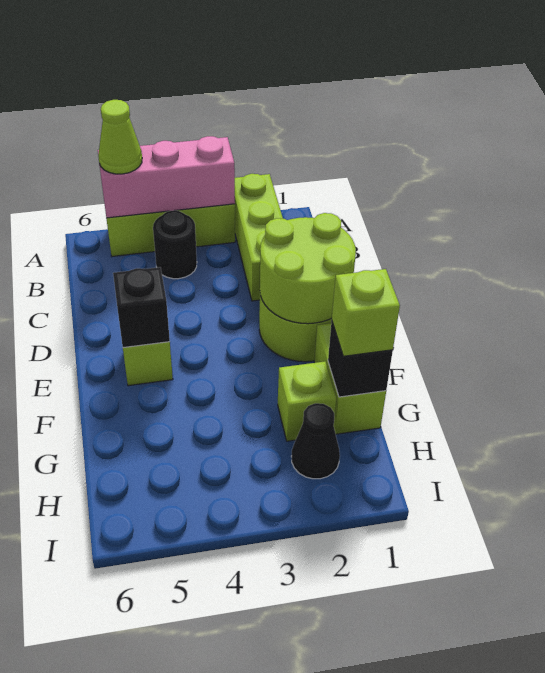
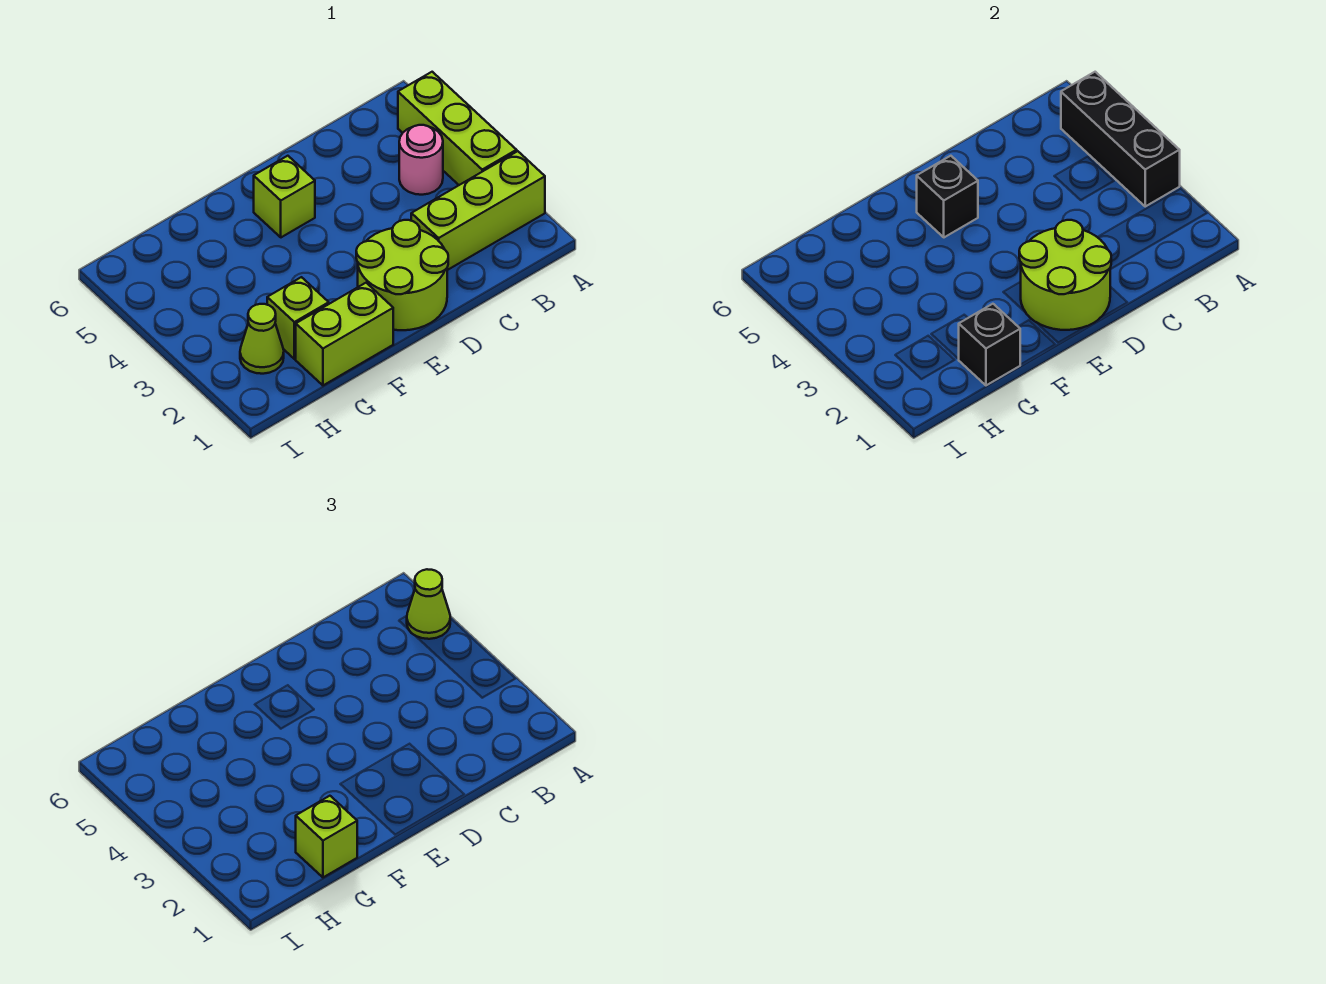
pink 1x3 brick [98,136,235,218] -> black 1x3 brick [1061,72,1180,206]
black 1x1 round brick [153,211,197,279] -> pink 1x1 round brick [399,125,443,195]
black 1x1 cone [291,403,340,479] -> lime 1x1 cone [240,304,284,374]

